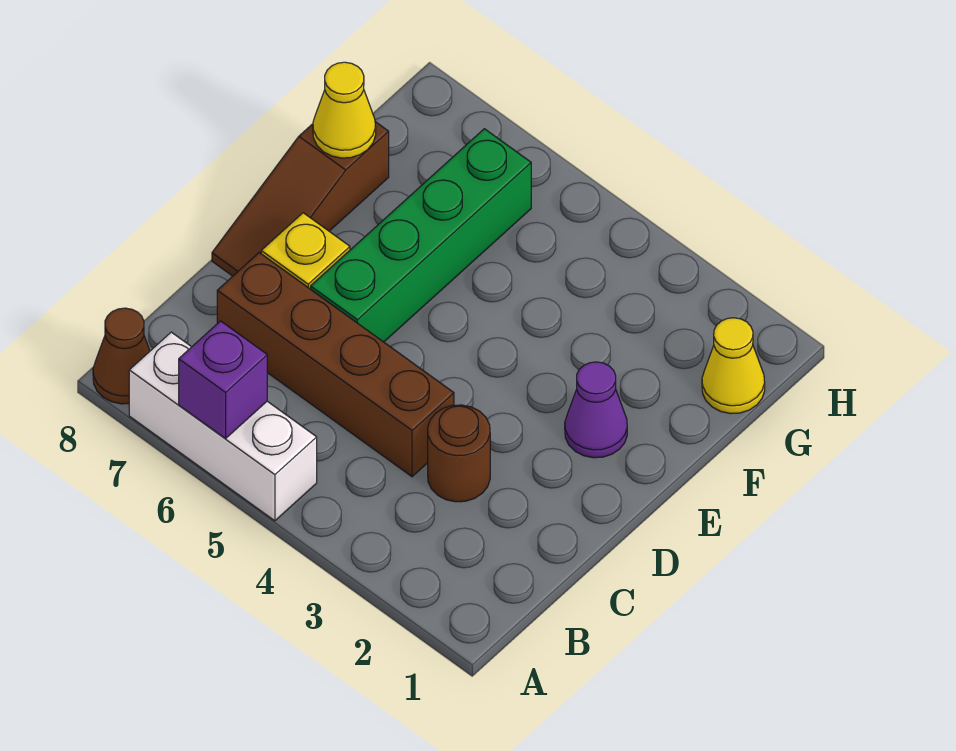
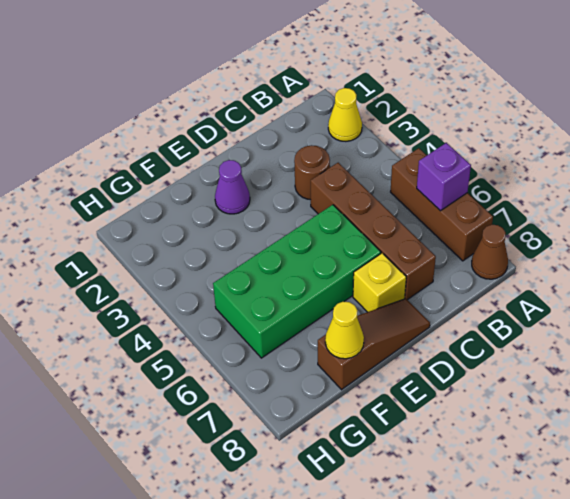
white 1x3 brick [129,332,317,521] -> brown 1x3 brick [391,148,493,261]
green 1x4 brick [311,129,531,342] -> green 2x4 brick [213,205,381,358]
yellow 1x1 cone [702,318,765,414] -> yellow 1x1 cone moved to [328,88,362,141]

